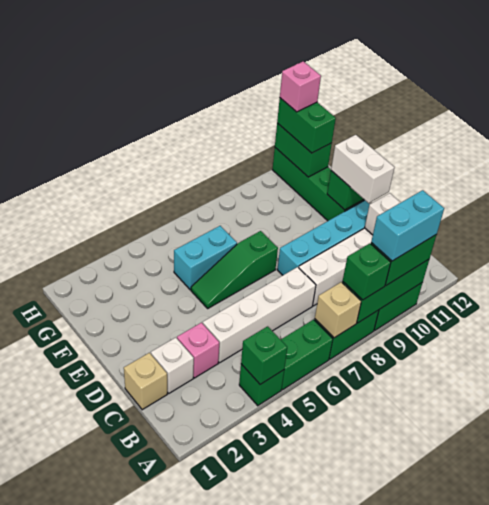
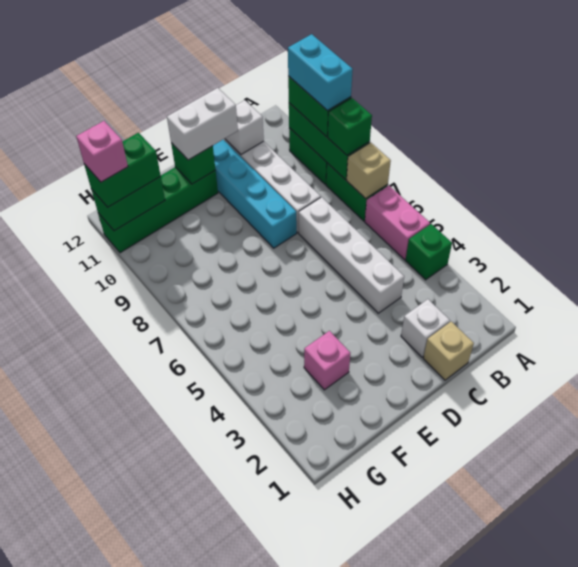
green 1x1 brick [241,326,287,384] -> none
green 1x2 brick [281,320,333,390] -> pink 1x2 brick [365,186,430,260]
pink 1x1 brick [177,323,219,378] -> pink 1x1 brick moved to [304,331,350,390]
green 1x3 slope [191,231,278,308] -> none
cyan 1x2 brick [174,226,237,290] -> none

